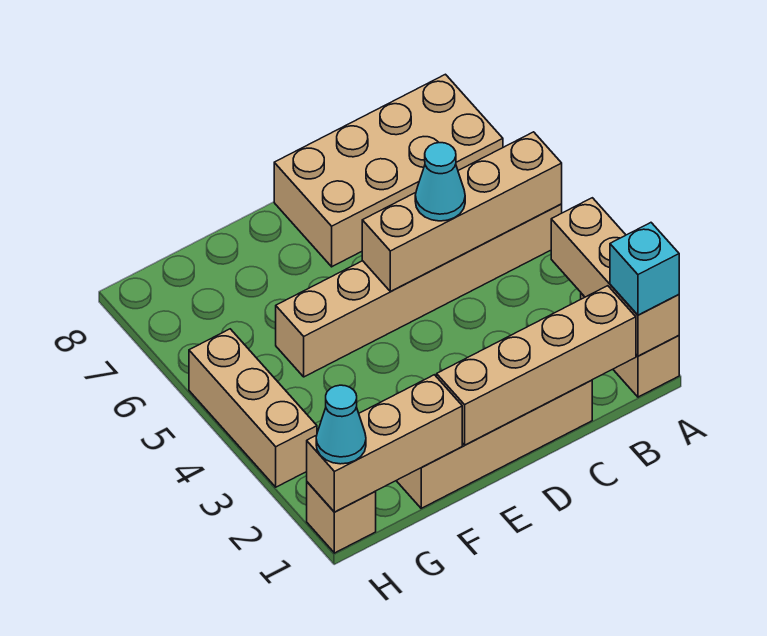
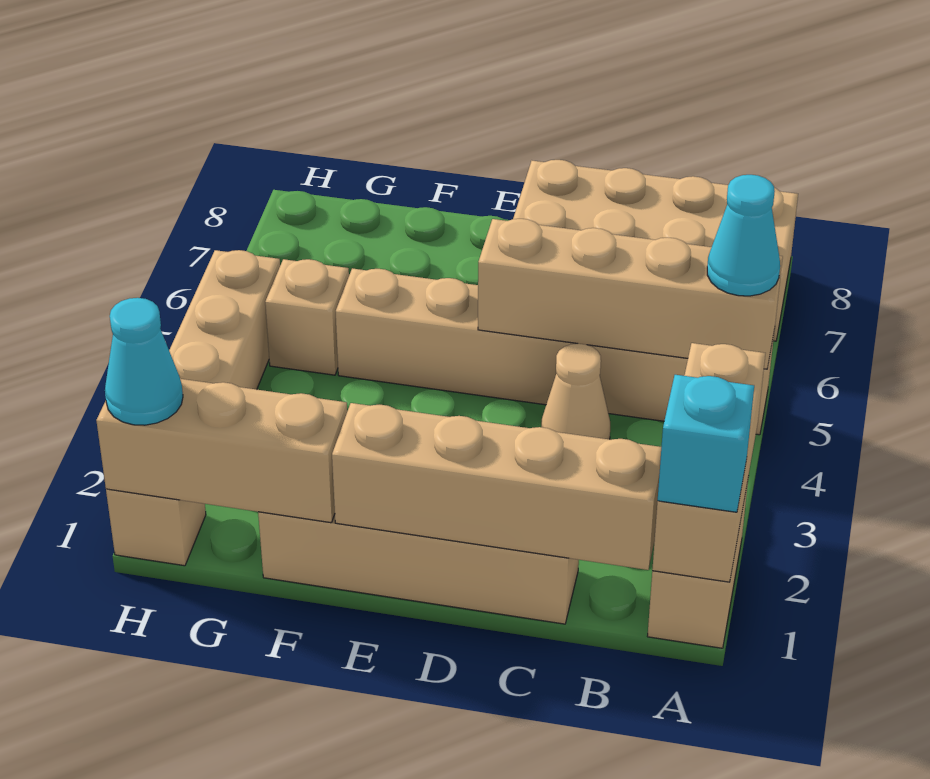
none -> tan 1x1 cone [541,344,610,439]
cyan 1x1 cone [415,143,465,221] -> cyan 1x1 cone moved to [707,175,780,296]
none -> tan 1x1 brick [265,259,349,375]

